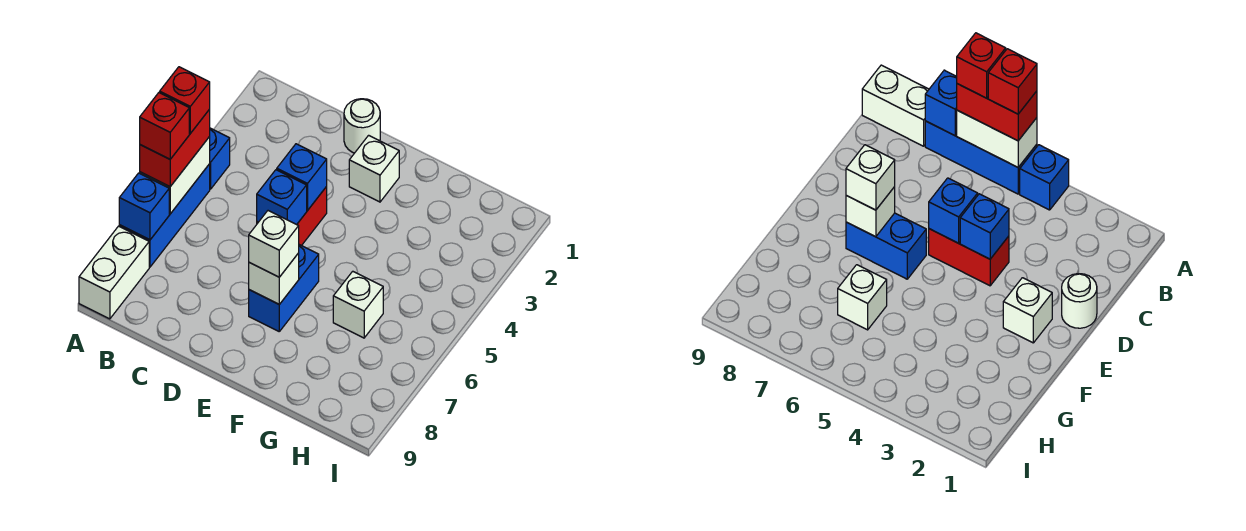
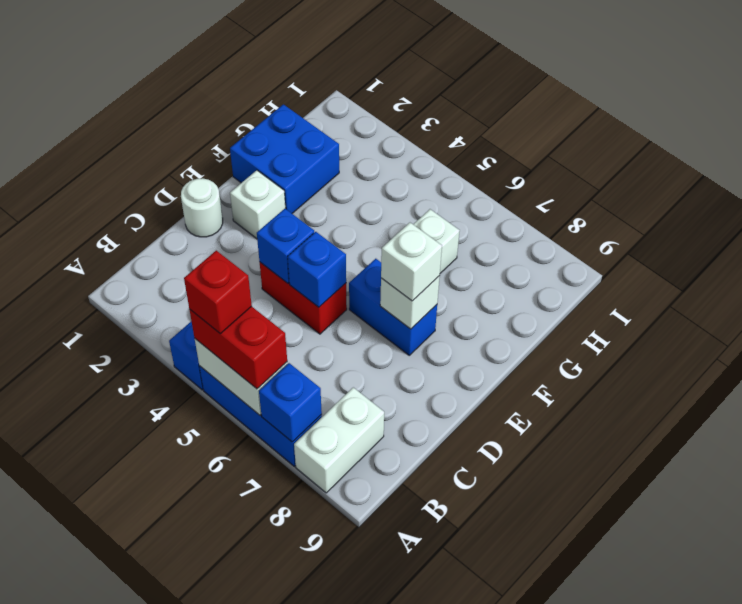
red 1x1 brick [140,93,189,159] -> none
white 1x2 brick [79,226,149,319] -> white 1x2 brick turned to [294,387,384,493]
none -> blue 2x2 brick [230,104,339,213]

